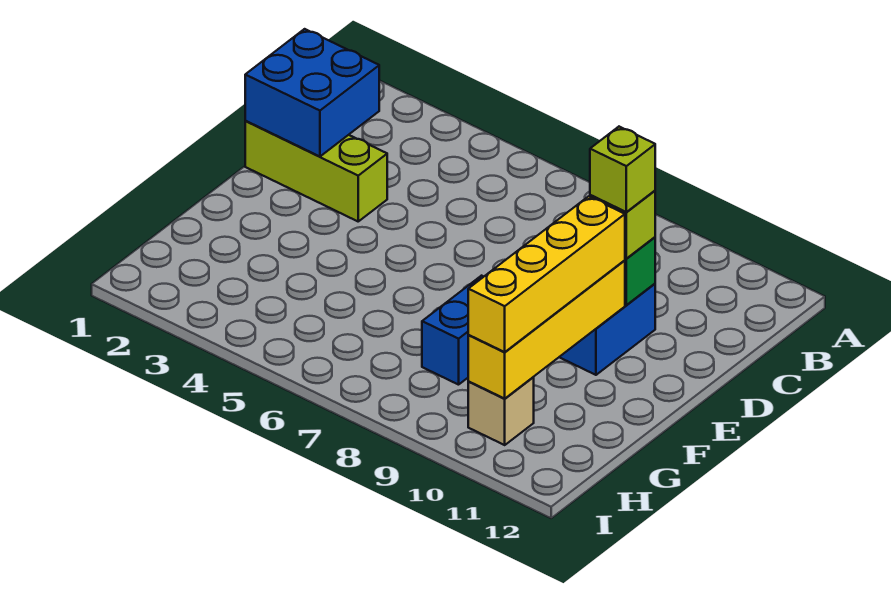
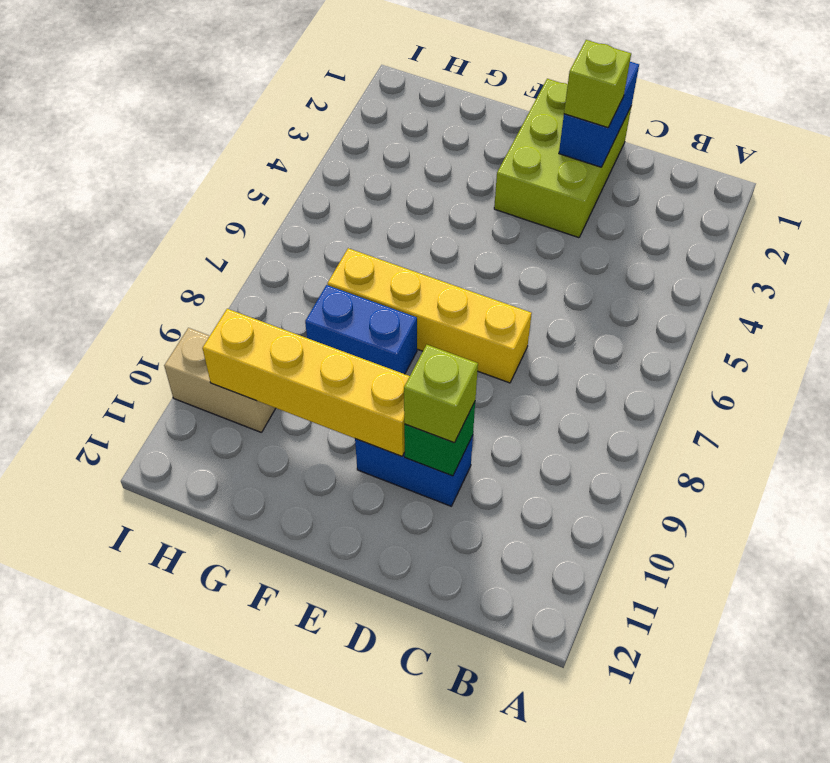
blue 2x2 brick [245,29,379,156] -> blue 1x2 brick [559,62,639,167]
lime 1x3 brick [245,121,387,221] -> lime 2x3 brick [494,79,631,238]
lime 1x1 brick [590,127,655,212] -> lime 1x1 brick moved to [564,40,631,128]
yellow 1x4 brick [468,196,625,352] -> yellow 1x4 brick moved to [328,248,532,383]
tan 1x1 brick [468,377,534,445] -> tan 1x2 brick [164,328,276,433]

